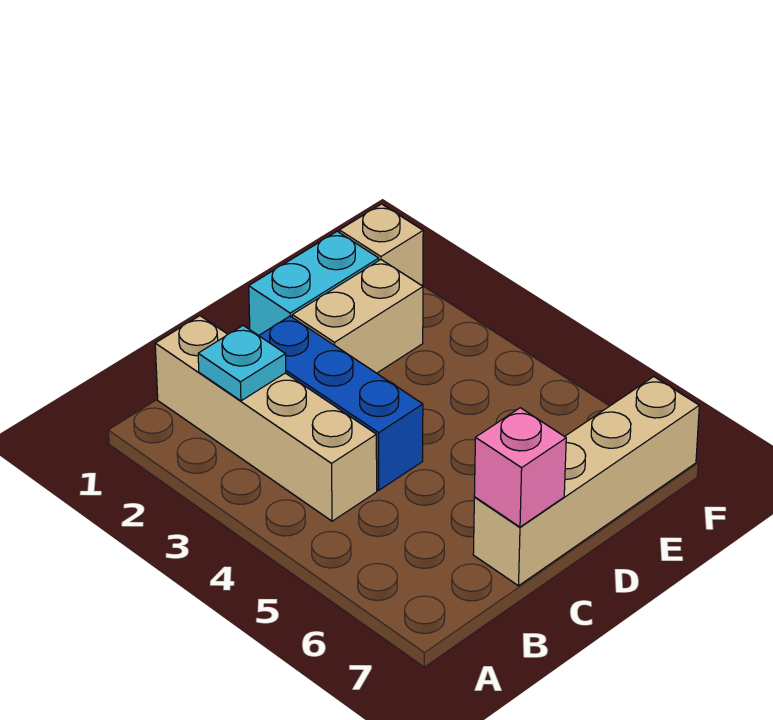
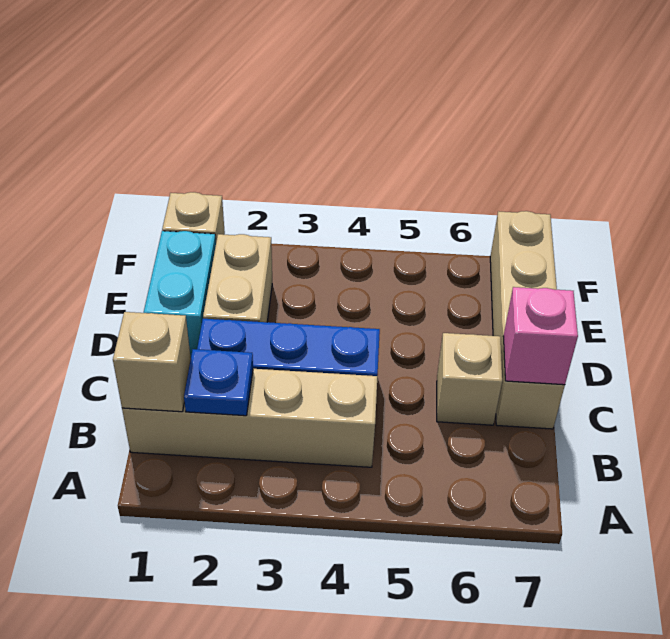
none -> tan 1x1 brick [113,312,191,412]
cyan 1x1 plate [198,326,286,401] -> blue 1x1 plate [184,349,253,416]
none -> tan 1x1 brick [437,333,502,425]

